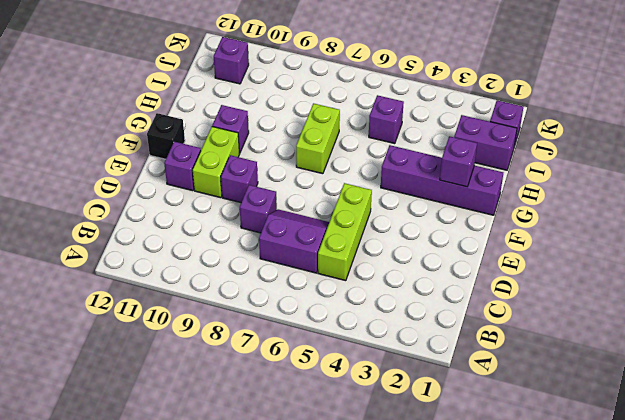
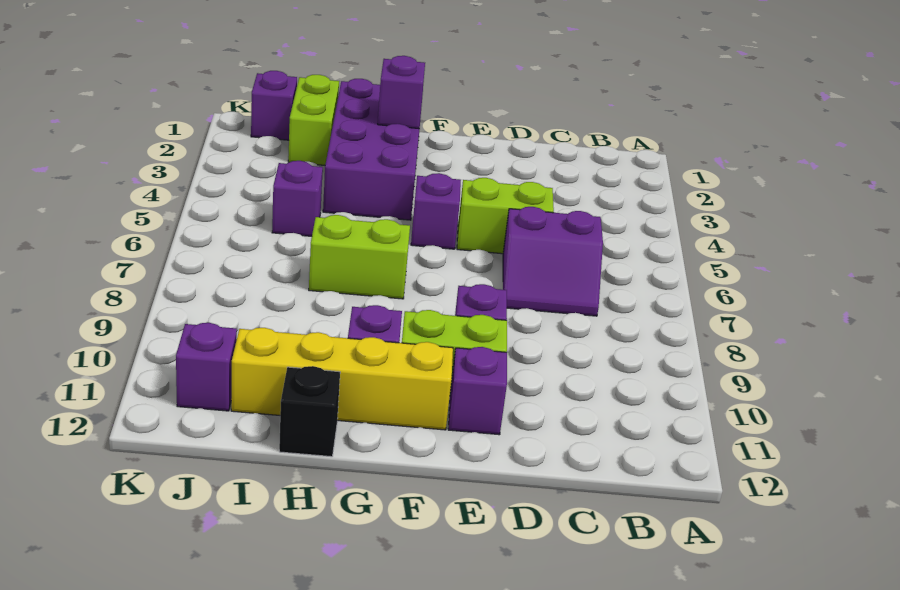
lime 1x3 brick [318,183,372,281] -> lime 1x2 brick [457,178,554,254]
purple 2x2 slope [259,209,329,273] -> purple 2x2 slope turned to [503,207,603,316]
purple 1x1 brick [240,185,277,233] -> purple 1x1 brick moved to [411,173,461,249]
none -> yellow 1x4 brick [231,328,453,430]
black 1x1 brick [147,113,185,159] -> black 1x1 brick moved to [279,366,340,457]
purple 1x4 brick [381,145,503,215] -> purple 2x4 brick [323,79,423,220]
purple 1x2 brick [454,115,517,170] -> lime 1x2 brick [288,75,339,165]

